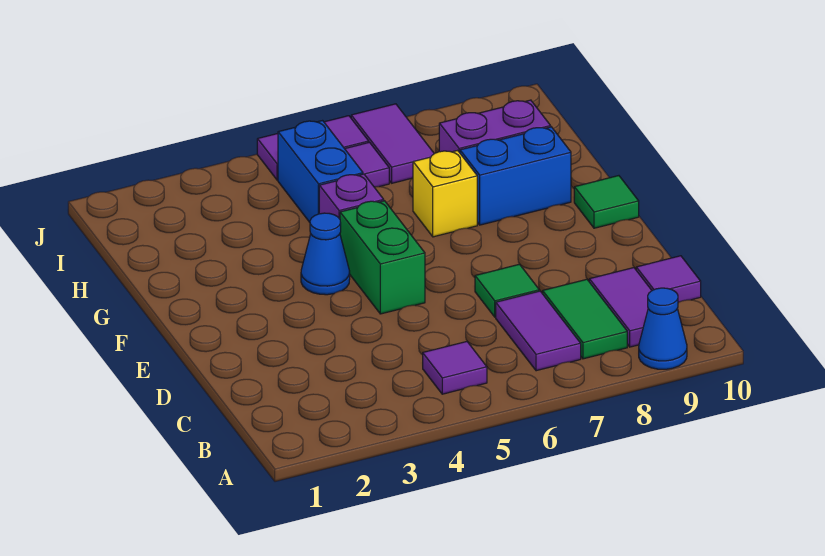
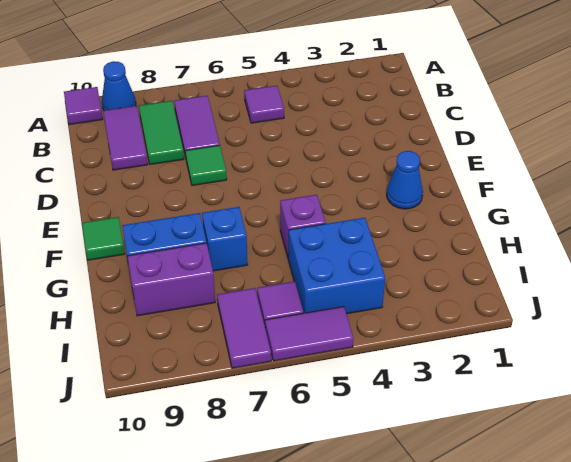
purple 1x1 tile [636,256,701,302] -> purple 1x1 tile moved to [64,87,103,125]
green 1x2 brick [340,201,425,314] -> none
blue 1x1 cone [301,213,350,295] -> blue 1x1 cone moved to [387,151,423,209]
yellow 1x1 brick [413,150,477,237] -> blue 1x1 brick [202,207,248,271]
blue 1x2 brick [278,121,363,222] -> blue 2x2 brick [288,218,385,314]

